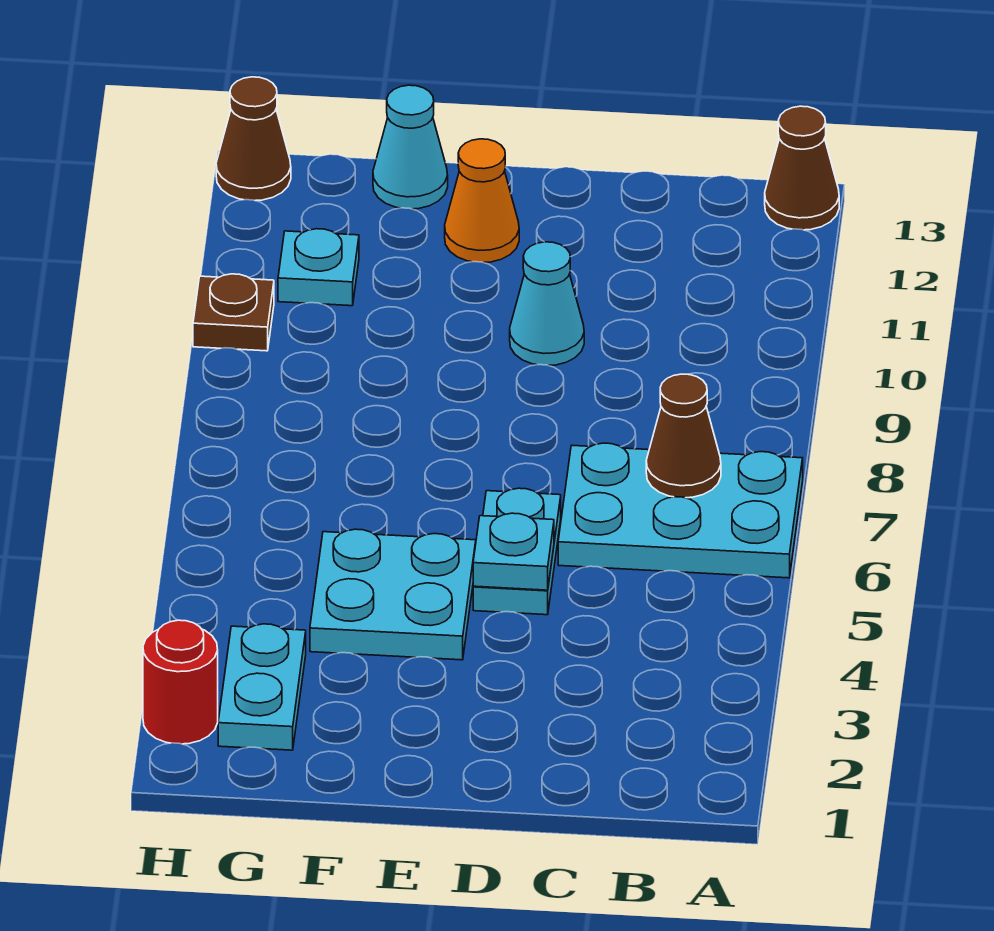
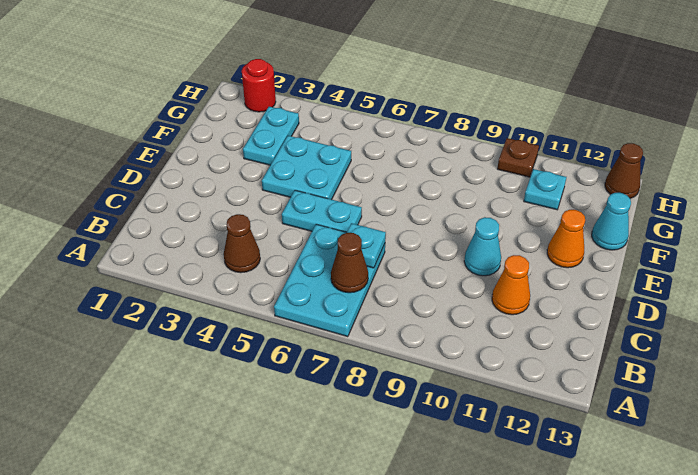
brown 1x1 cone [765,106,839,230] -> brown 1x1 cone moved to [224,214,260,273]
none -> orange 1x1 cone [492,255,530,315]
cyan 1x1 plate [473,513,554,590] -> cyan 1x1 plate moved to [347,223,386,268]
cyan 1x2 plate [218,624,306,750] -> cyan 1x2 plate turned to [243,107,299,165]

